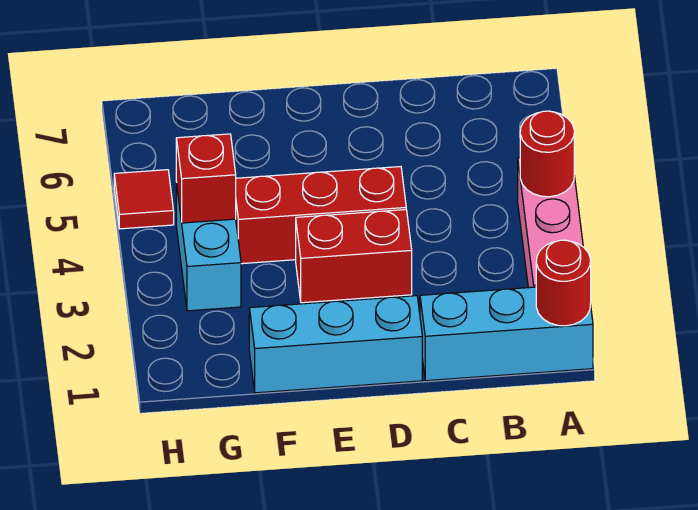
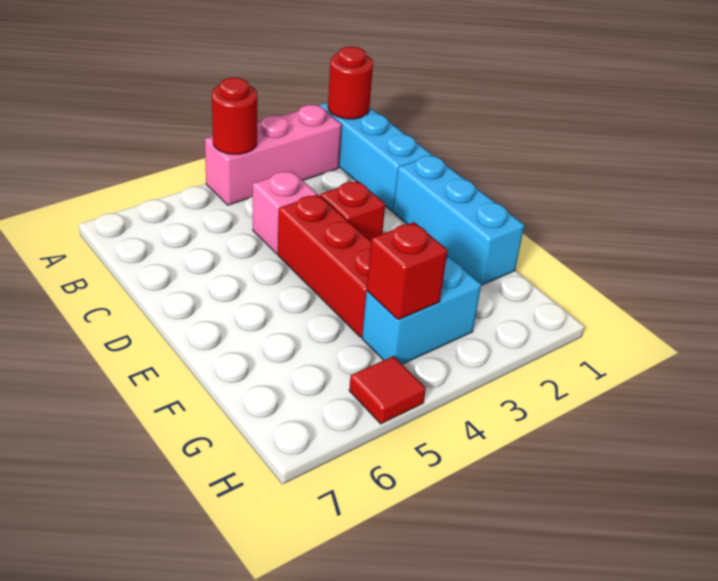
none -> pink 1x1 brick [253,171,317,254]
red 1x2 brick [296,210,412,303] -> red 1x1 brick [320,181,385,241]

